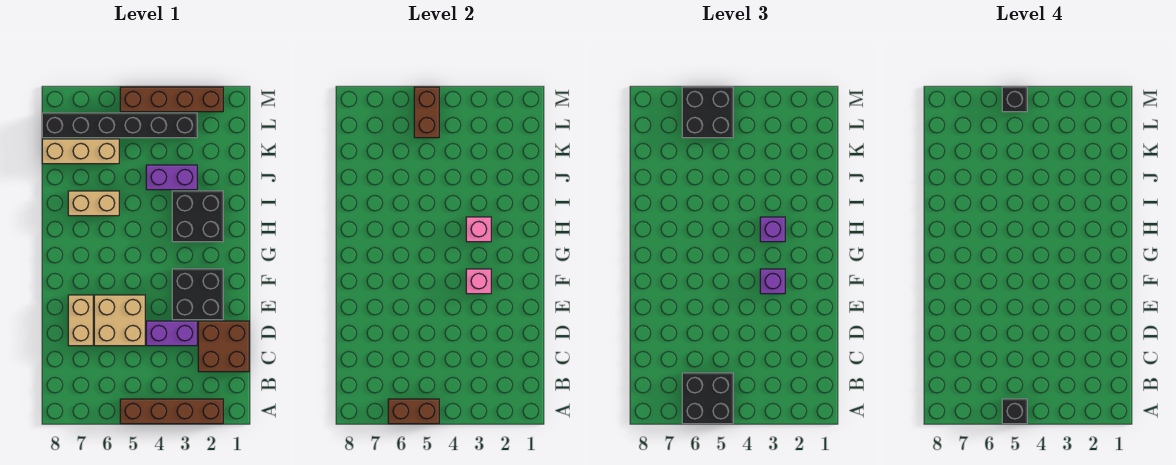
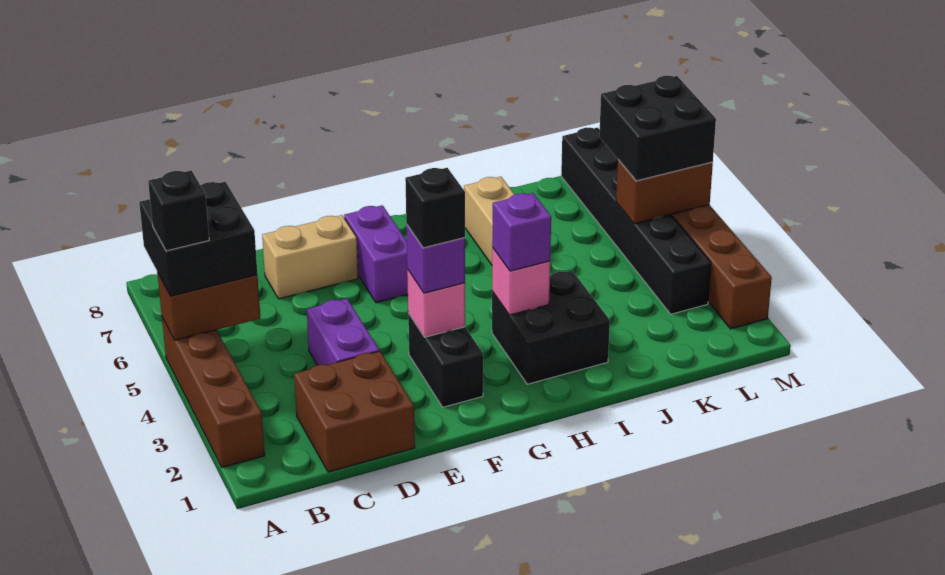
brown 1x2 brick [388,399,439,424] -> brown 1x2 brick turned to [157,273,261,340]
tan 2x2 brick [94,295,145,346] -> none
black 2x2 brick [172,269,223,320] -> black 1x2 brick [408,313,483,407]
purple 1x2 brick [146,165,197,190] -> purple 1x2 brick moved to [344,205,408,303]
tan 1x3 brick [42,139,119,164] -> none
black 1x1 brick [1002,87,1027,112] -> black 1x1 brick moved to [405,168,465,248]

